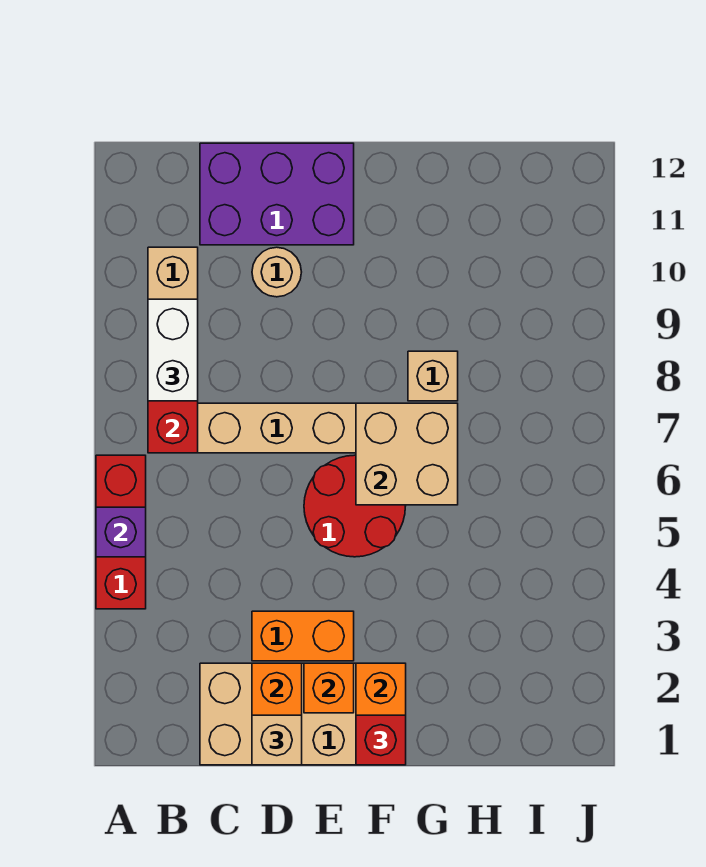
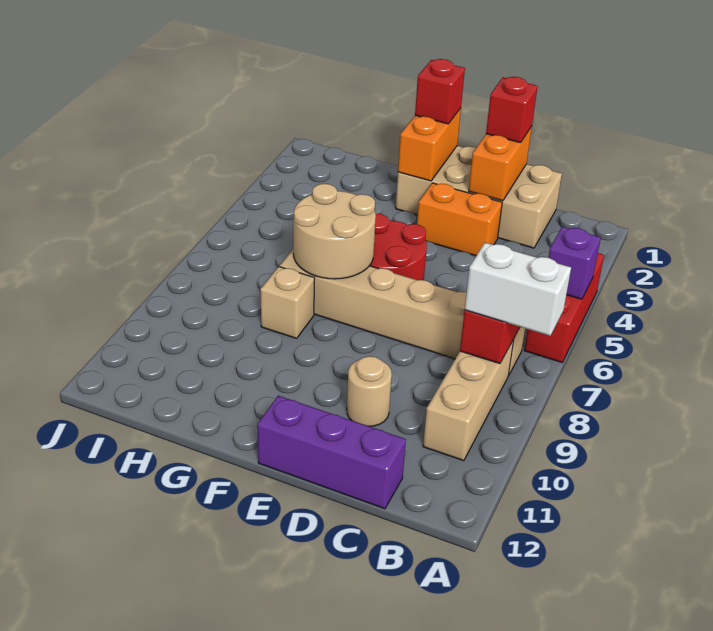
white 1x2 brick [148,299,198,401] -> white 1x2 brick turned to [465,243,571,336]
purple 2x3 brick [200,143,354,245] -> purple 1x3 brick [257,396,406,509]
tan 1x1 brick [252,715,302,765] -> red 1x1 brick [486,77,538,143]
orange 1x1 brick [304,663,354,713] -> none
tan 2x2 brick [356,403,458,505] -> tan 2x2 round brick [293,184,376,279]

